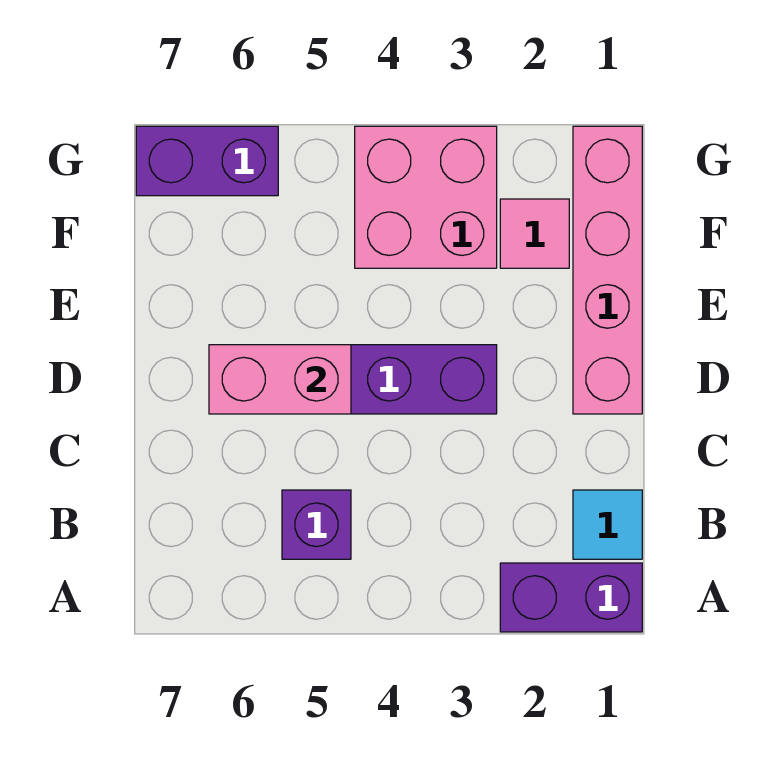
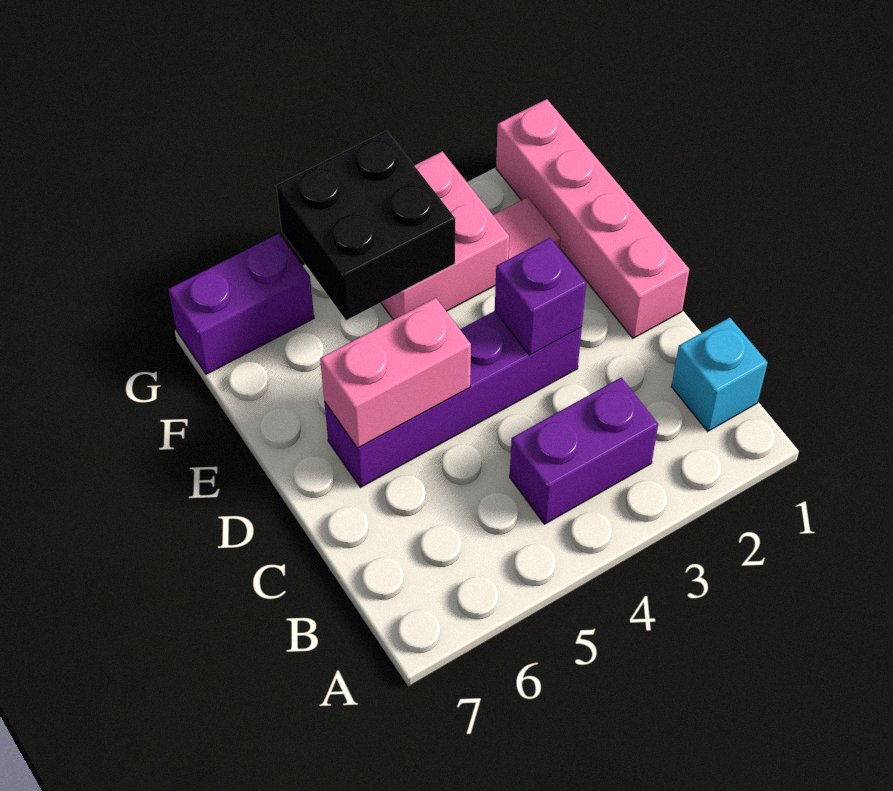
purple 1x2 brick [500,563,642,632] -> purple 1x2 brick moved to [510,378,658,524]
cyan 1x1 tile [573,490,642,559] -> cyan 1x1 brick [672,318,768,431]
purple 1x1 brick [282,490,351,559] -> purple 1x1 brick moved to [495,238,586,355]
none -> black 2x2 brick [276,131,455,320]

